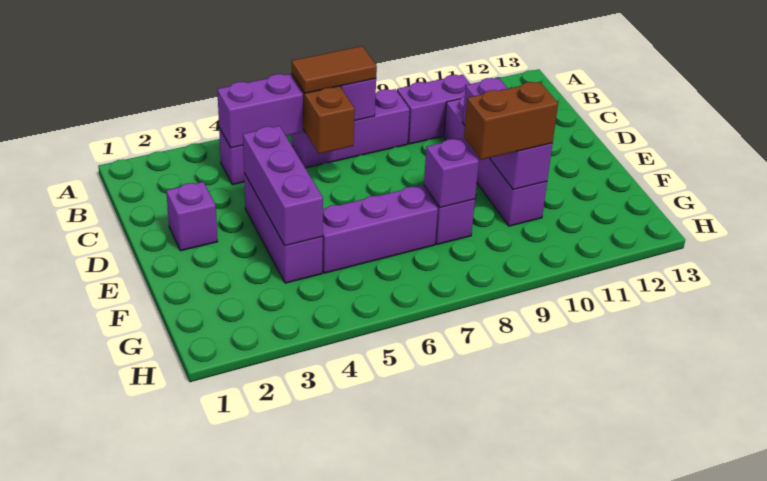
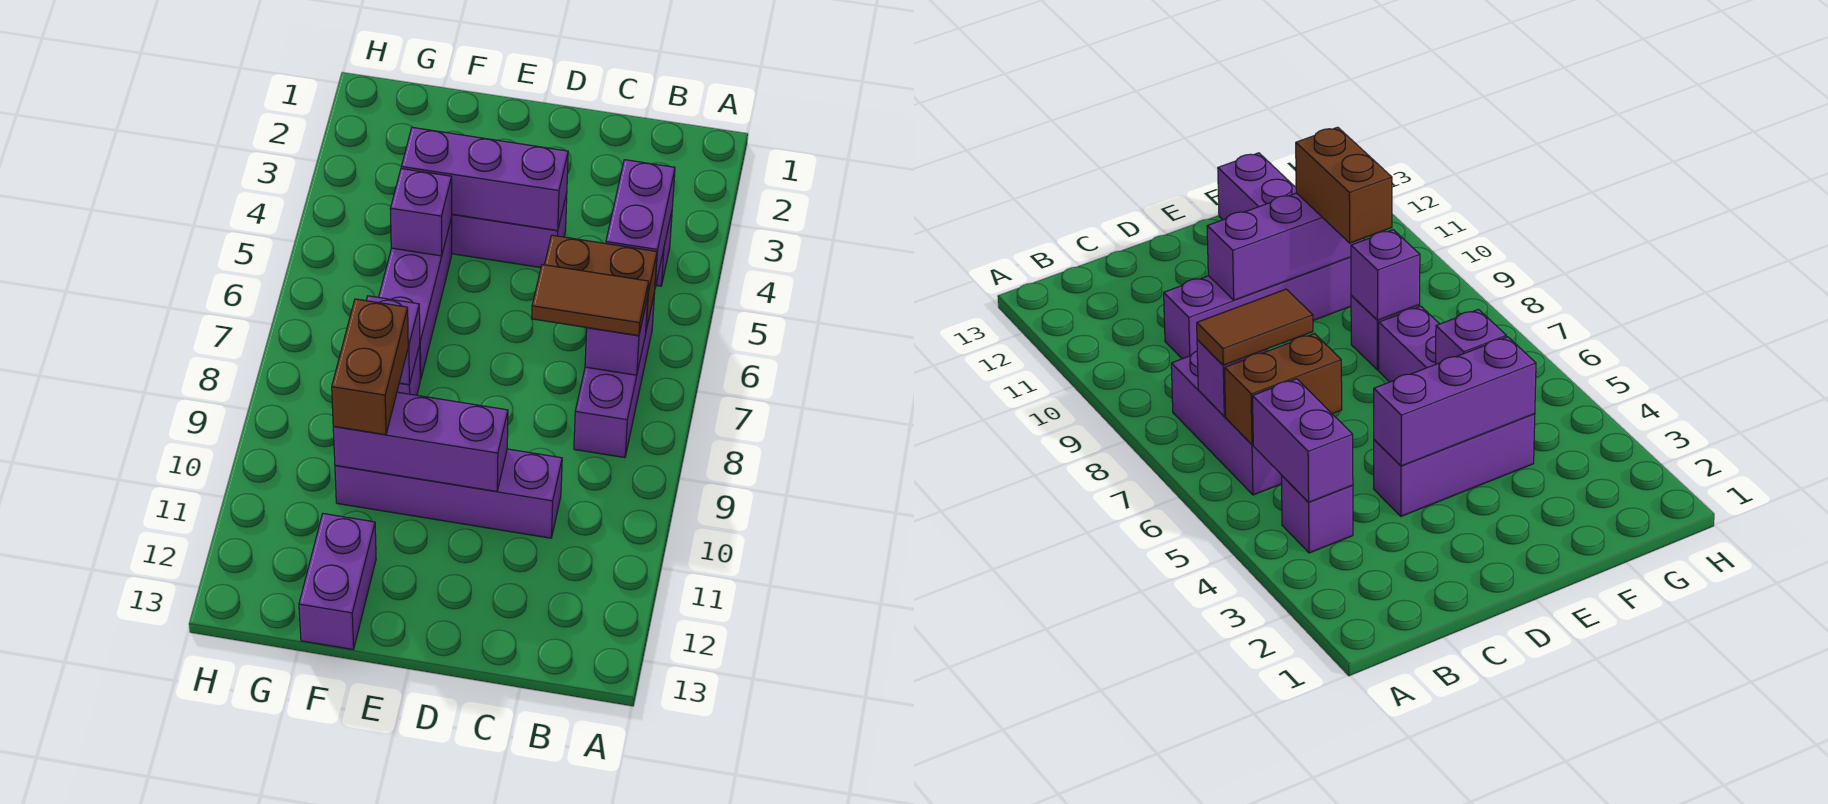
brown 1x2 tile [292,46,377,93] -> brown 1x2 tile turned to [532,265,649,336]
purple 1x2 brick [397,75,470,144] -> purple 1x2 brick moved to [299,514,376,649]
purple 1x1 brick [166,182,218,251] -> purple 1x1 brick moved to [390,169,452,256]

